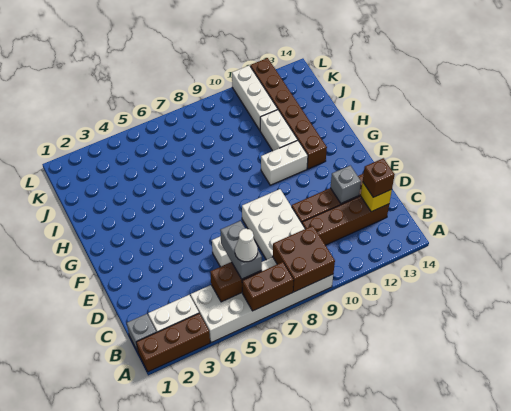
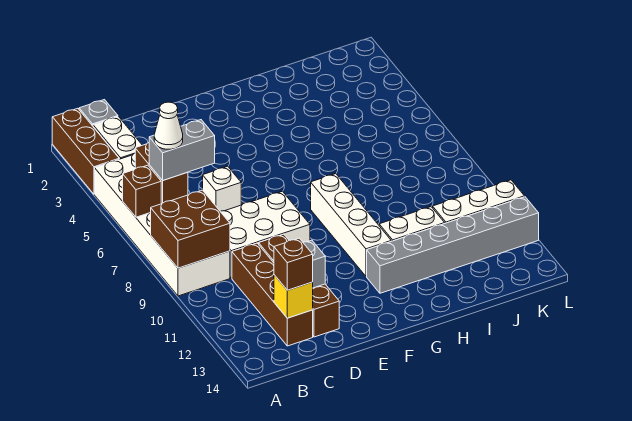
brown 1x2 brick [242,262,294,311] -> brown 1x1 brick [123,165,161,217]
white 1x2 brick [261,141,308,185] -> white 1x4 brick [311,174,391,276]
brown 1x6 brick [250,58,327,169] -> grey 1x6 brick [367,197,539,293]

